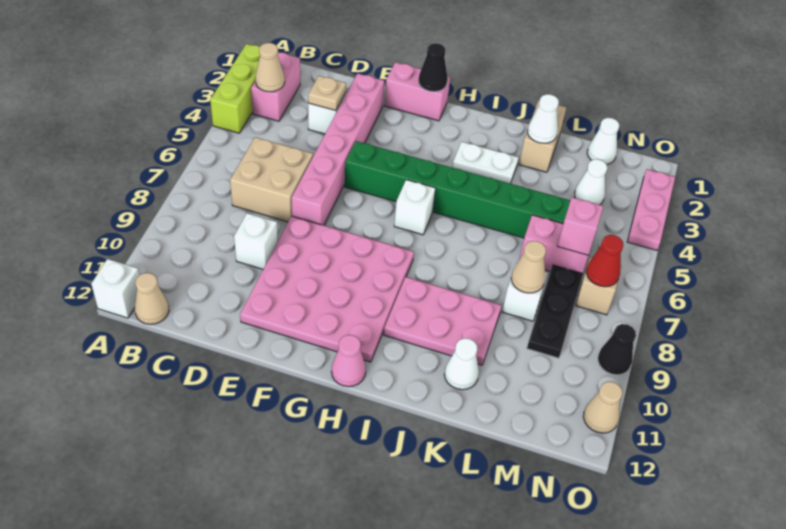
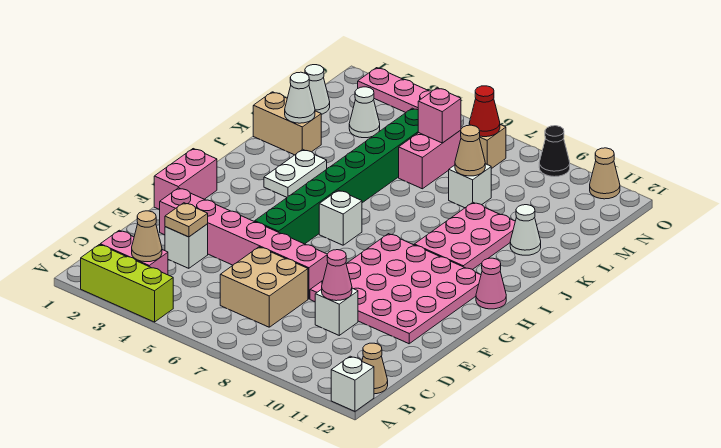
none -> pink 1x1 cone [322,250,352,301]
black 1x1 cone [419,43,447,92] -> none
black 1x3 plate [527,265,583,358] -> none

